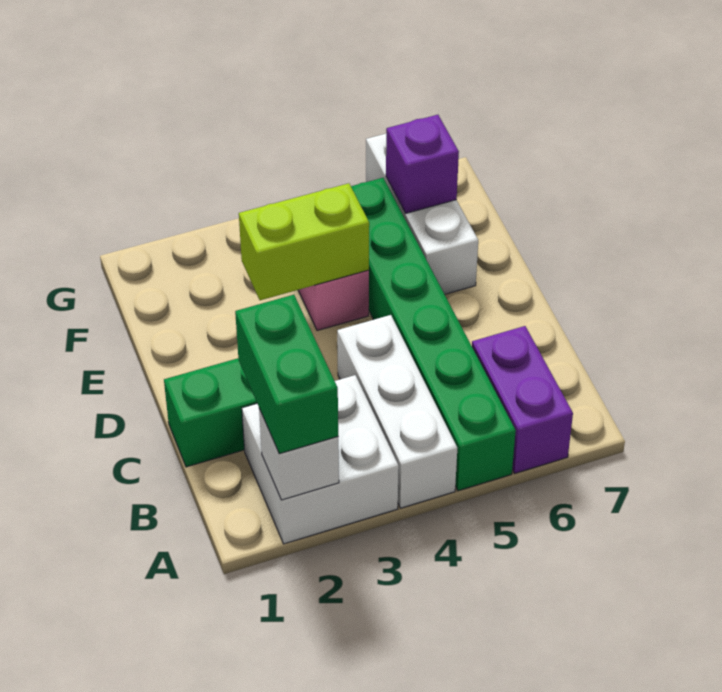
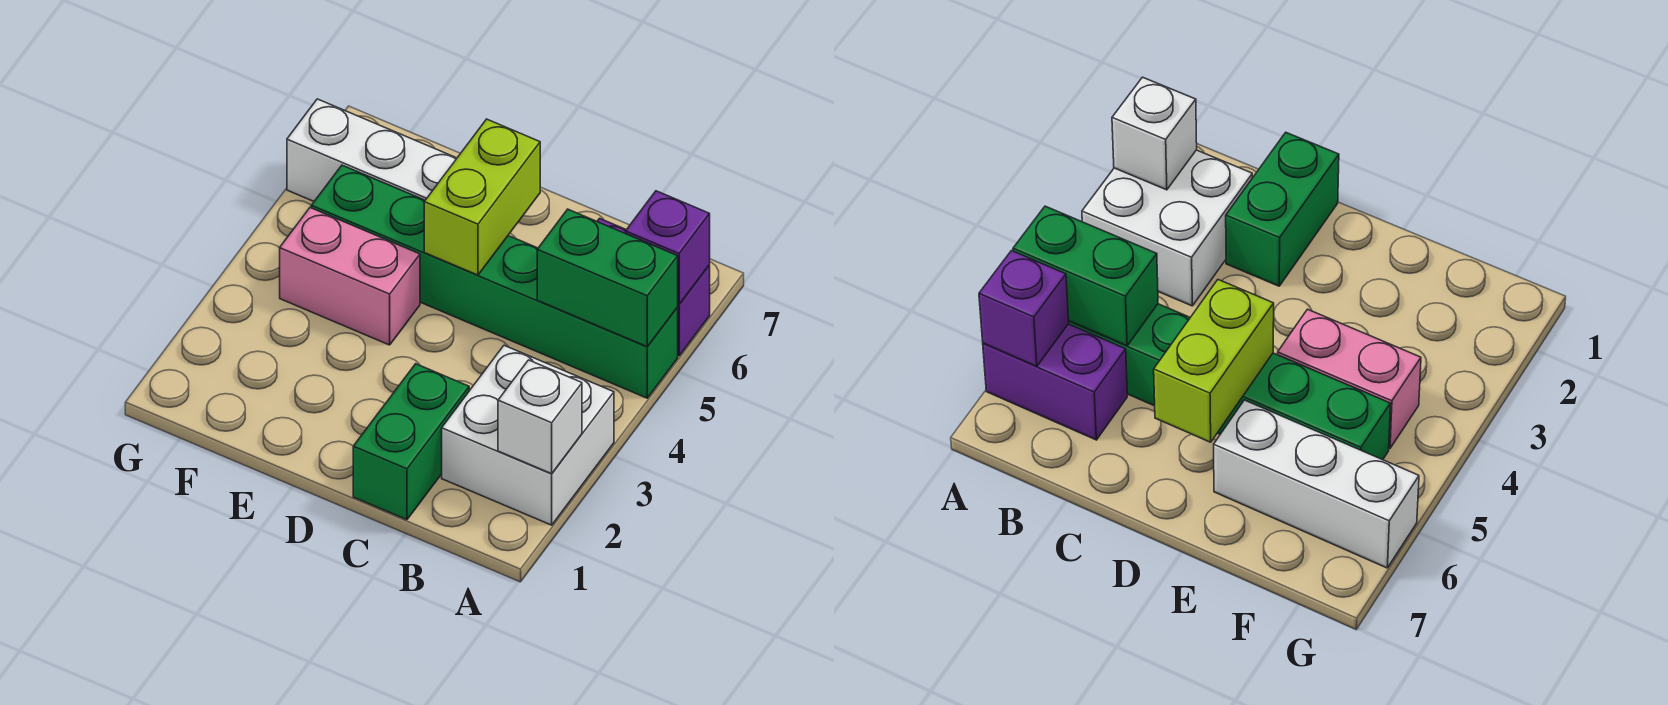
green 1x2 brick [235,295,338,454] -> green 1x2 brick moved to [537,209,678,347]
white 1x3 brick [337,315,457,508] -> none
lime 1x2 brick [239,183,369,300] -> lime 1x2 brick moved to [424,119,540,275]
purple 1x1 brick [386,115,459,214] -> purple 1x1 brick moved to [626,191,710,304]

